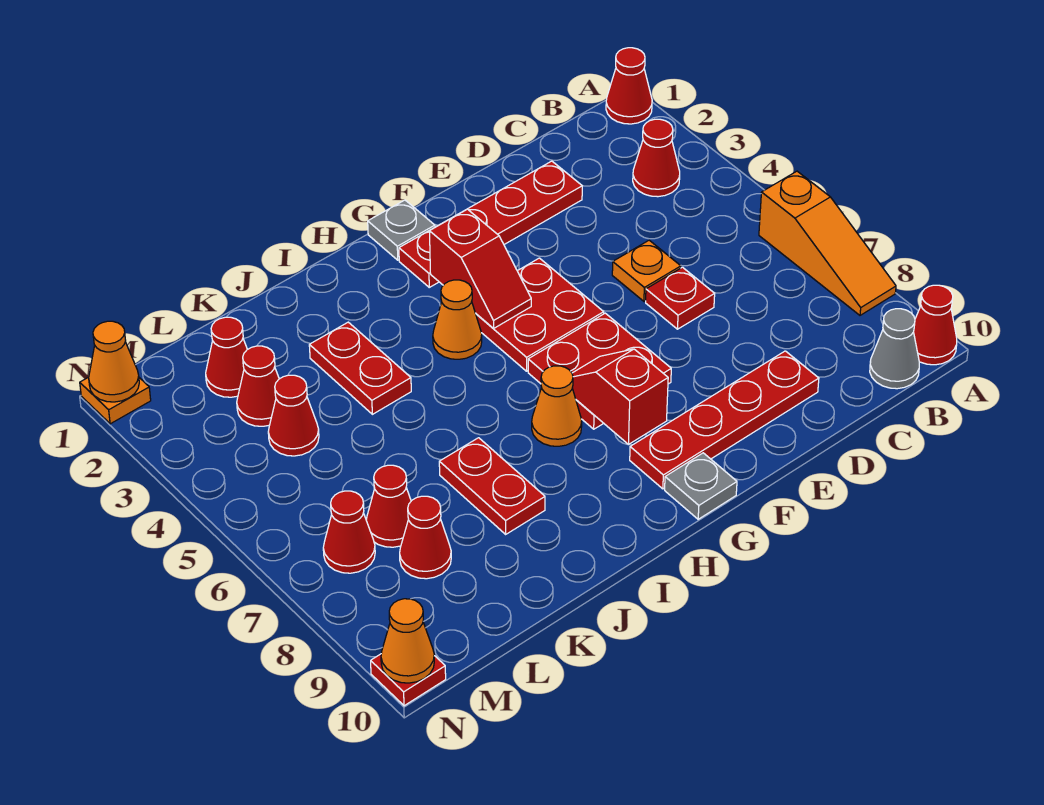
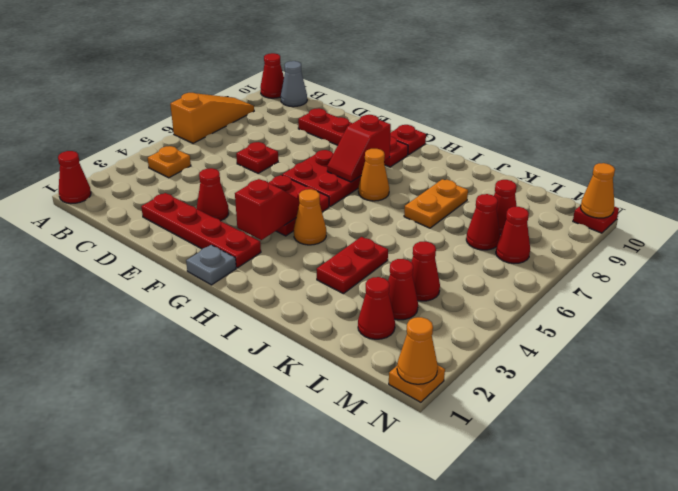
red 1x1 cone [633,119,680,197] -> red 1x1 cone moved to [197,168,229,221]
orange 1x1 plate [612,240,681,301] -> orange 1x1 plate moved to [148,146,191,178]
grey 1x1 plate [665,453,737,519] -> red 1x1 plate [390,125,426,155]
red 1x2 plate [439,438,545,534] -> orange 1x2 plate [404,179,468,228]

